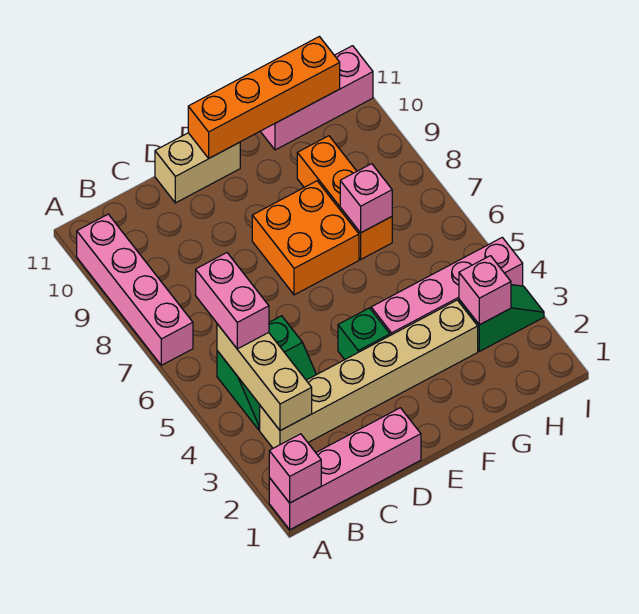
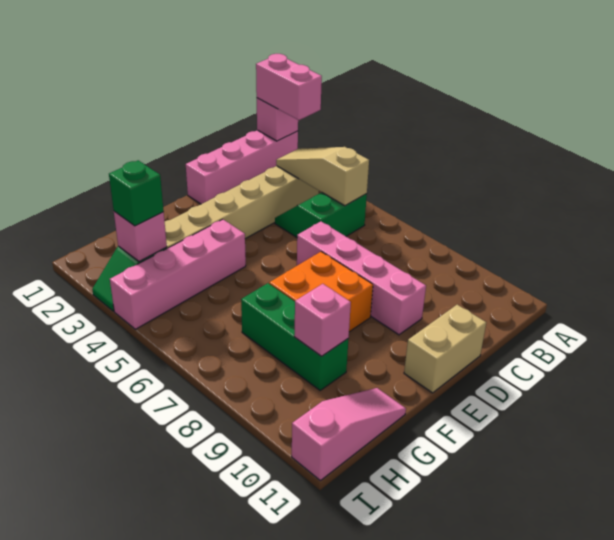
pink 1x4 brick [77,214,193,365] -> pink 1x4 brick moved to [297,221,426,335]
tan 1x3 brick [217,324,312,431] -> tan 1x3 slope [276,147,369,206]
pink 1x2 brick [196,253,269,349] -> pink 1x2 brick moved to [256,54,322,120]
green 1x1 brick [338,308,390,360] -> green 1x1 brick moved to [109,160,164,226]
orange 1x4 brick [188,37,340,158] -> none
orange 1x3 brick [297,136,392,259] -> green 1x3 brick [241,283,348,390]
pink 1x1 brick [340,164,392,233] -> pink 1x1 brick moved to [294,284,351,356]
pink 1x3 brick [260,46,373,150] -> pink 1x3 slope [292,388,406,481]

